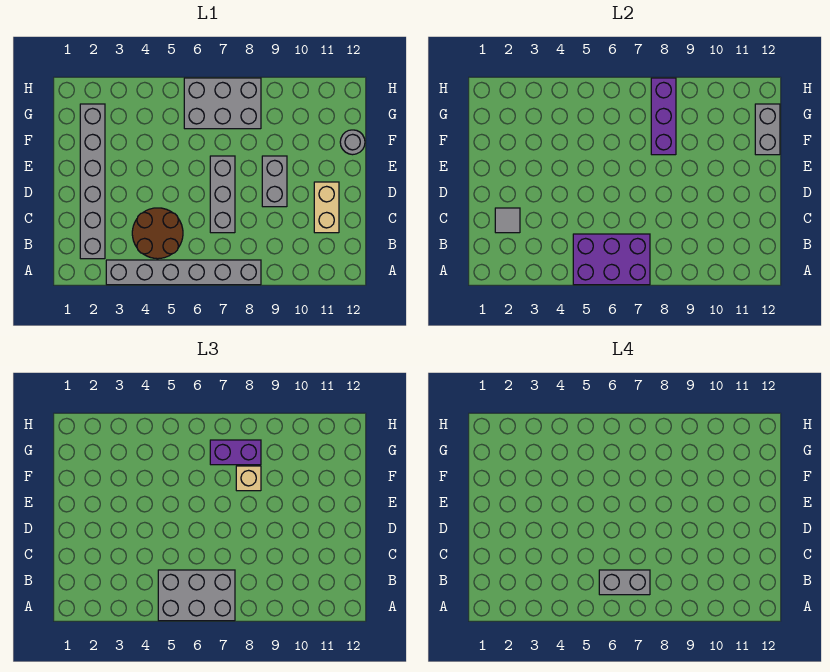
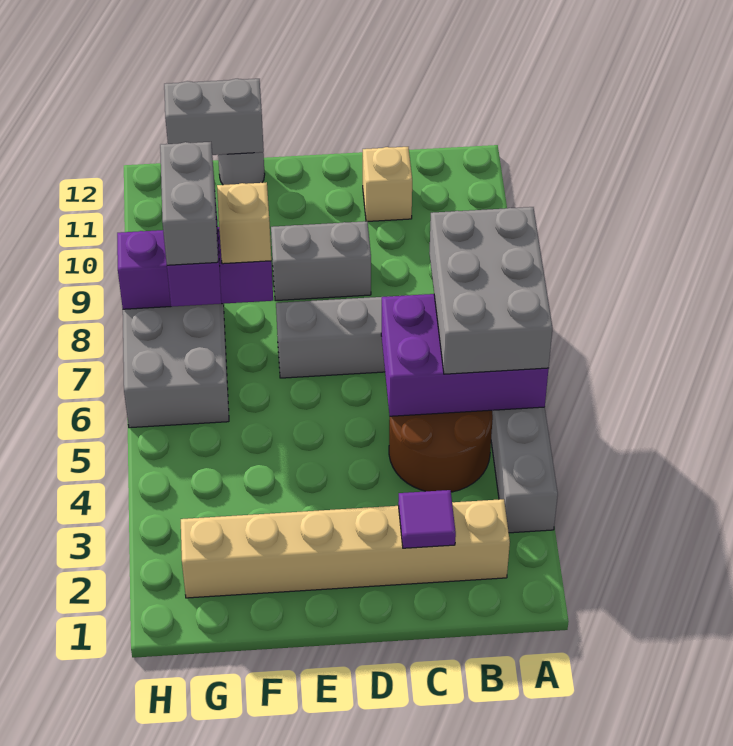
purple 2x3 brick [573,234,650,285] -> purple 2x3 brick turned to [381,294,549,416]
grey 1x6 brick [80,104,105,259] -> tan 1x6 brick [181,499,510,598]
grey 1x2 brick [599,570,650,595] -> grey 1x2 brick moved to [160,142,218,265]
grey 1x1 tile [495,208,520,233] -> purple 1x1 tile [398,490,456,548]
tan 1x2 brick [314,182,339,233] -> tan 1x1 brick [363,147,412,221]

